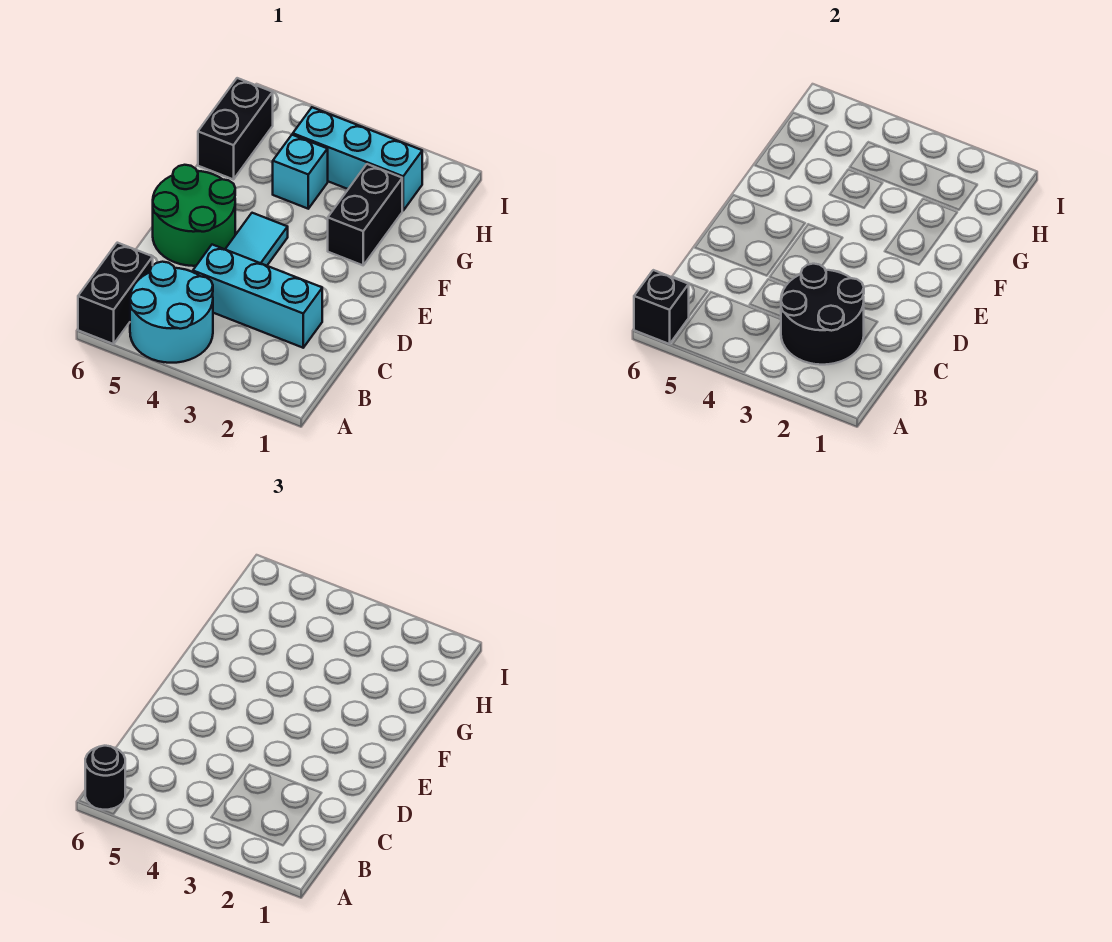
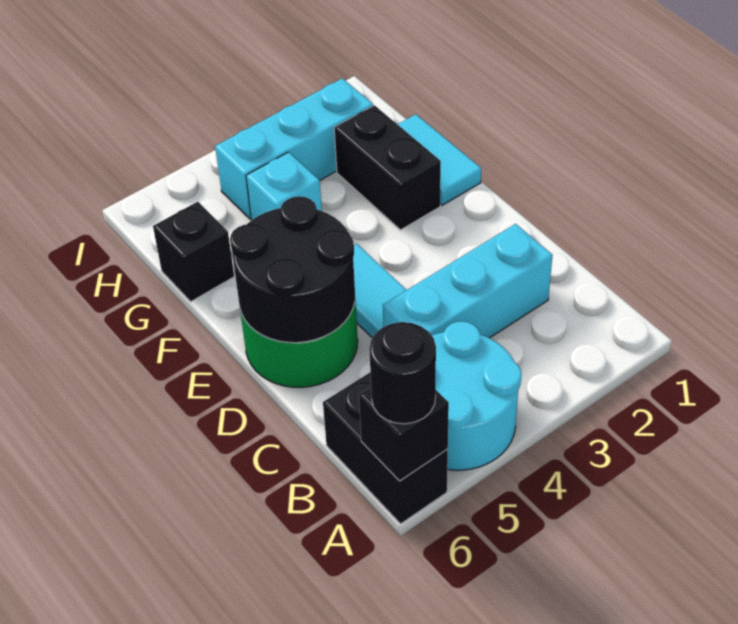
black 2x2 round brick [781,264,864,365] -> black 2x2 round brick moved to [230,196,355,343]
none -> cyan 1x2 tile [398,114,481,205]
black 1x2 brick [198,78,273,179] -> black 1x1 brick [153,202,234,301]

